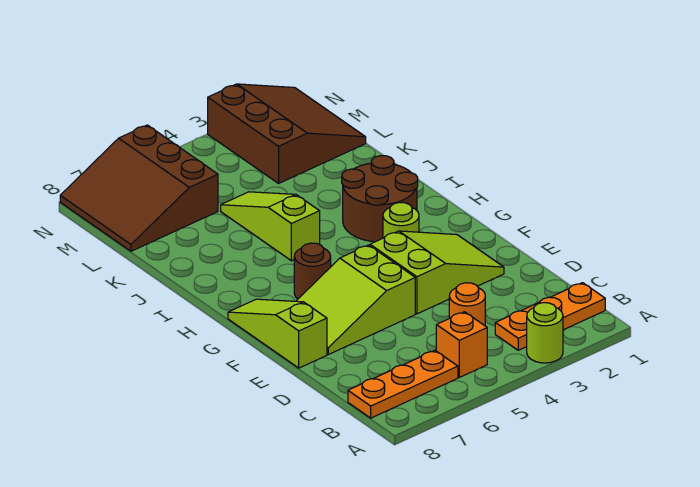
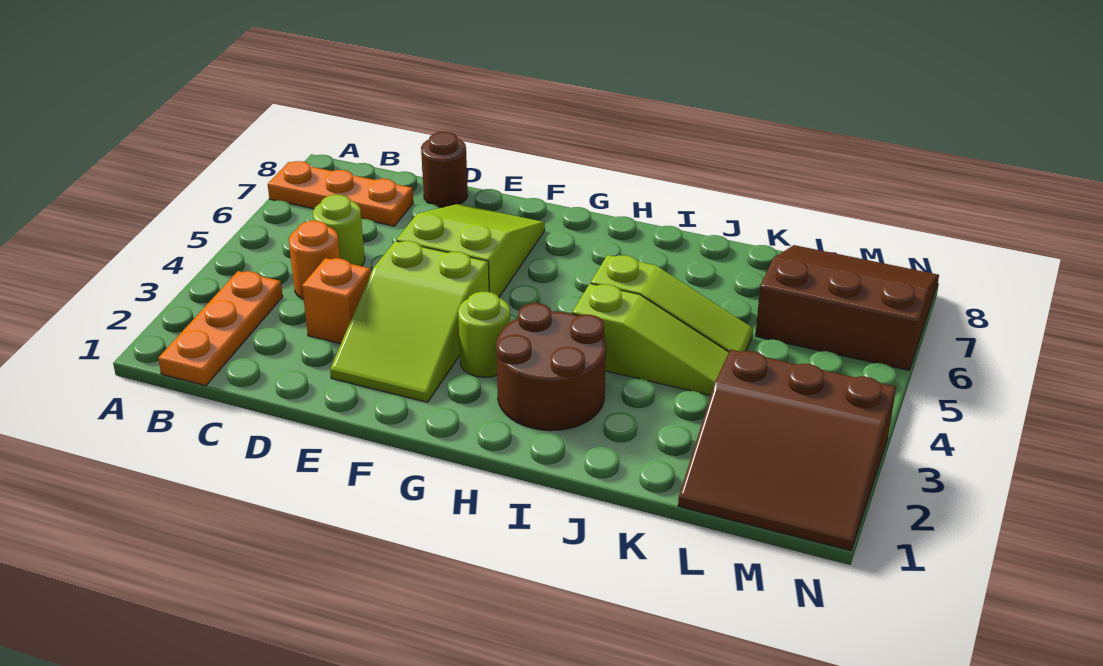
lime 1x1 round brick [527,303,563,363] -> lime 1x1 round brick moved to [313,195,365,266]
orange 1x1 brick [436,312,487,377] -> orange 1x1 brick moved to [302,258,371,344]
orange 1x3 plate [348,351,458,418] -> orange 1x3 plate turned to [268,161,413,226]
lime 1x3 slope [228,299,327,368] -> lime 1x3 slope moved to [572,284,729,395]
brown 1x1 round brick [294,243,331,299] -> brown 1x1 round brick moved to [421,132,468,207]

